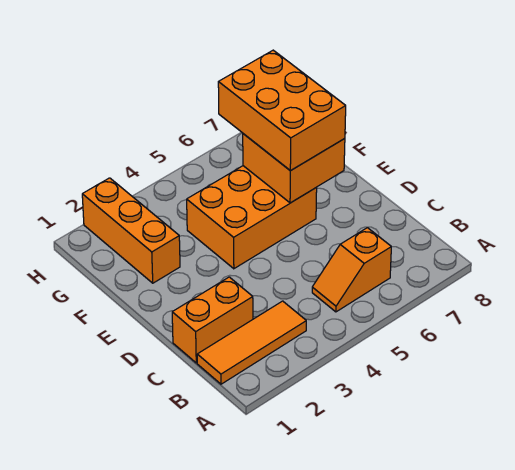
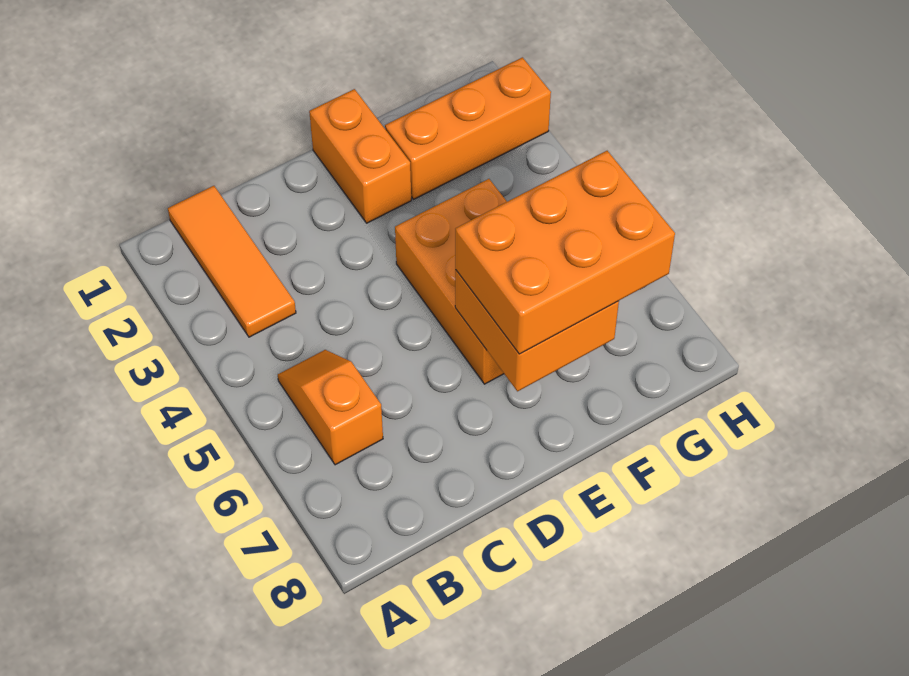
orange 1x2 brick [172,277,253,363] -> orange 1x2 brick moved to [309,89,411,223]

